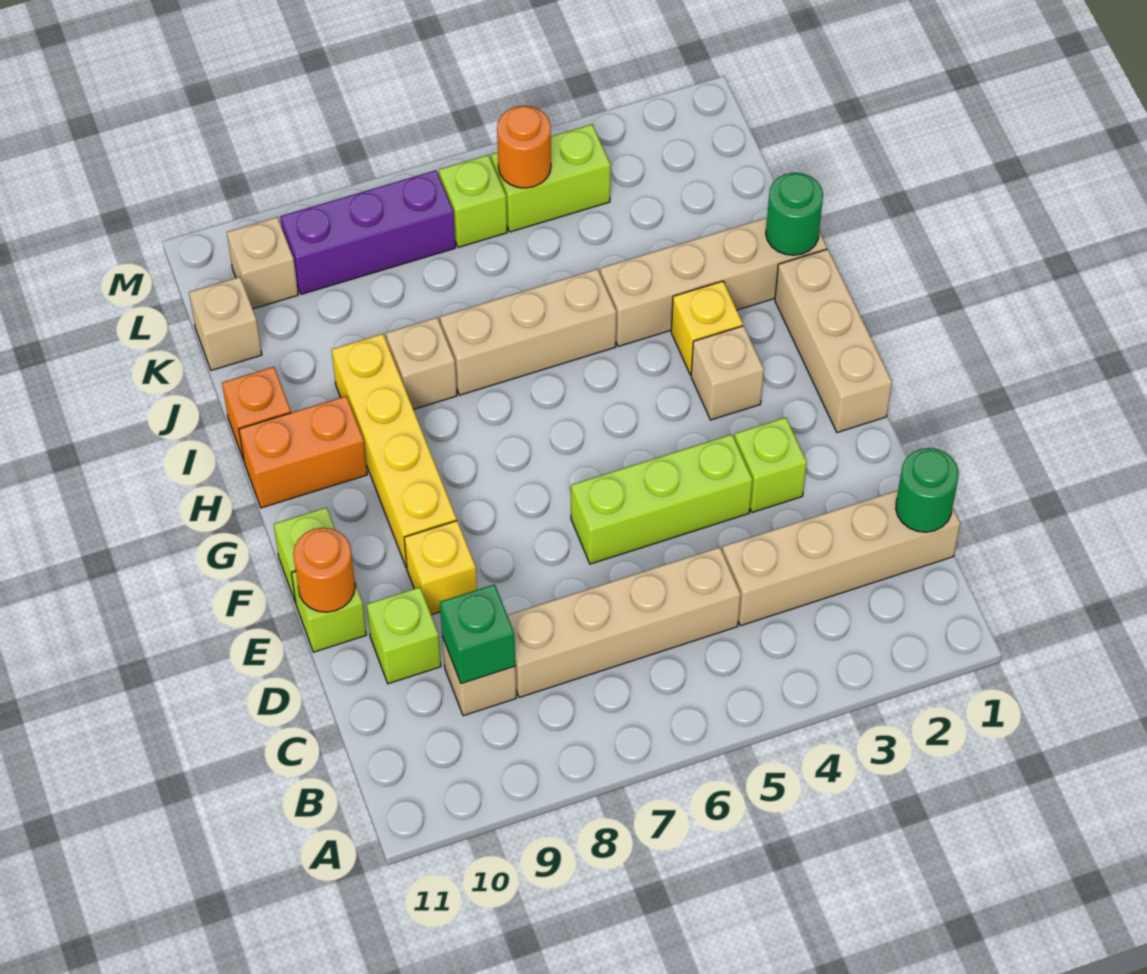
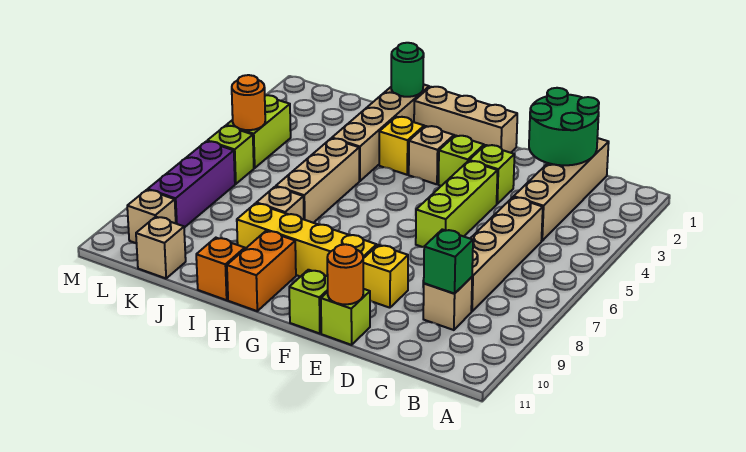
green 1x1 round brick [896,448,959,532] -> green 2x2 round brick [529,88,599,165]
lime 1x1 brick [366,587,441,684] -> lime 1x1 brick moved to [438,135,484,186]

